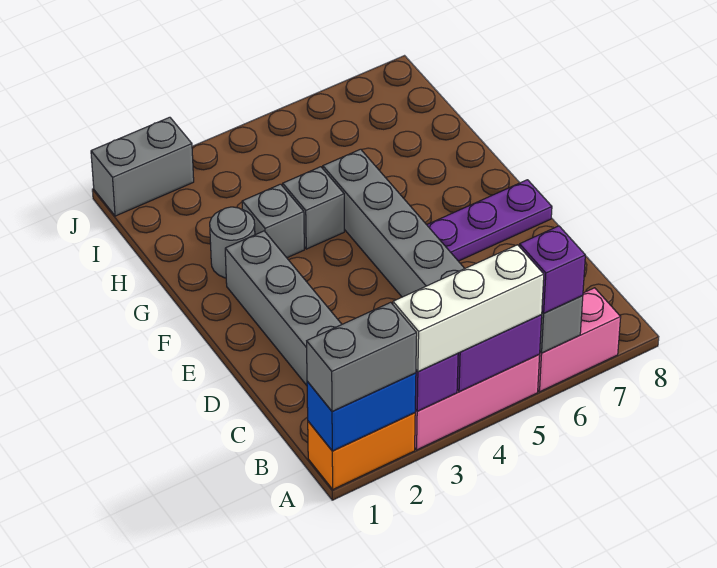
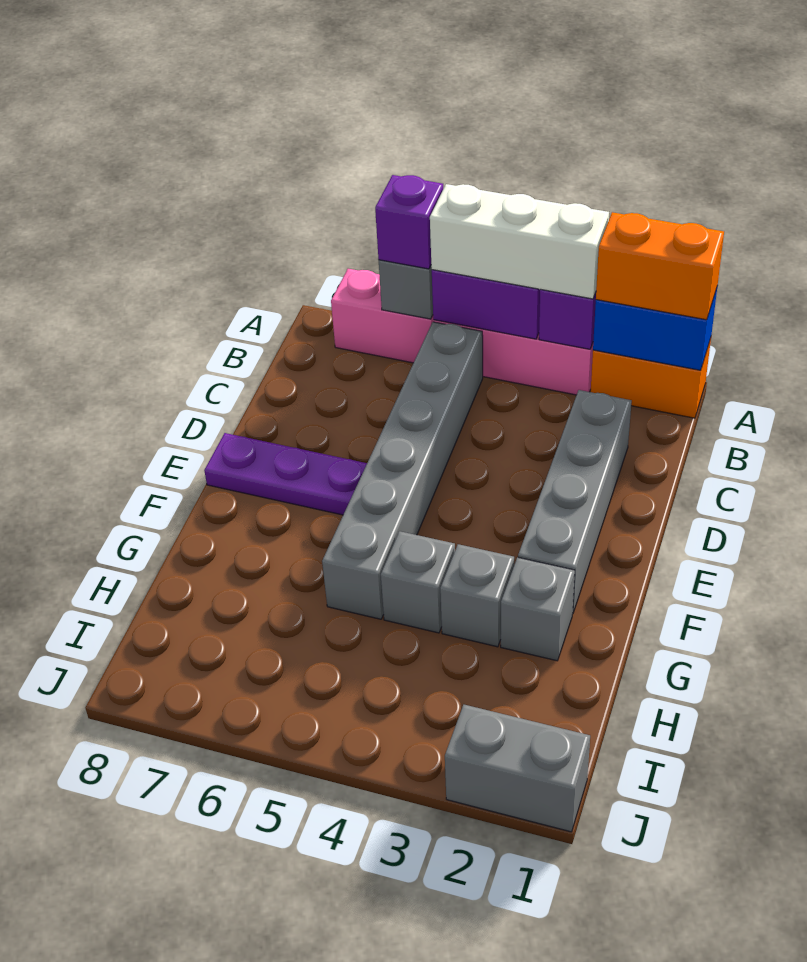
grey 1x2 brick [307,302,417,411] -> orange 1x2 brick [596,212,724,320]
grey 1x1 round brick [210,207,255,278] -> grey 1x1 brick [501,557,575,661]

